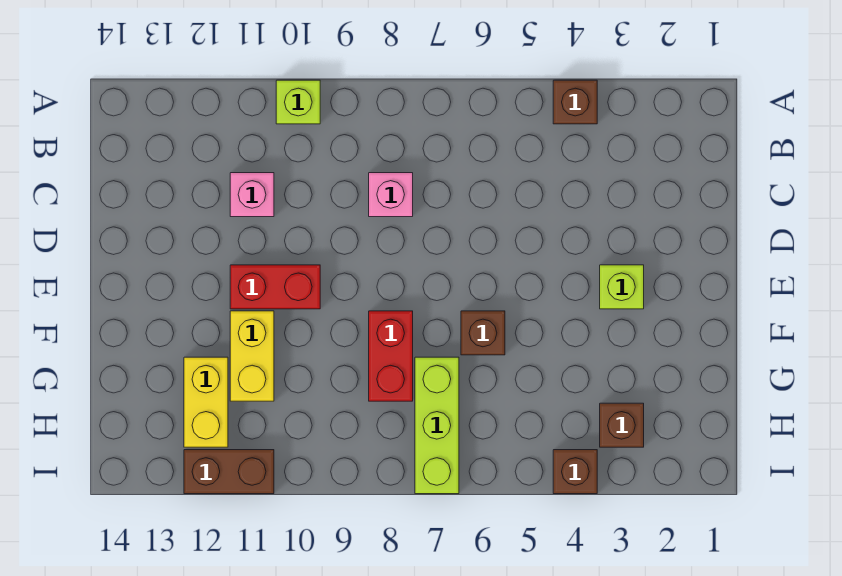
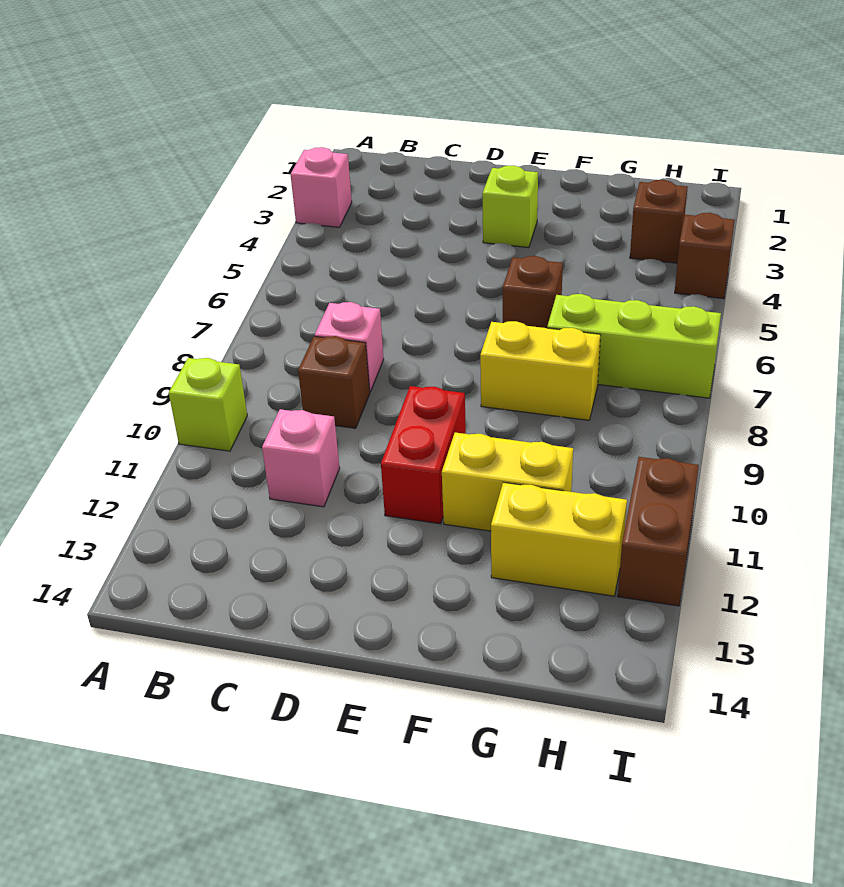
none -> pink 1x1 brick [291,147,352,227]
brown 1x1 brick [553,80,597,124] -> brown 1x1 brick moved to [298,336,370,428]
red 1x2 brick [369,311,413,401] -> yellow 1x2 brick [480,321,600,420]

